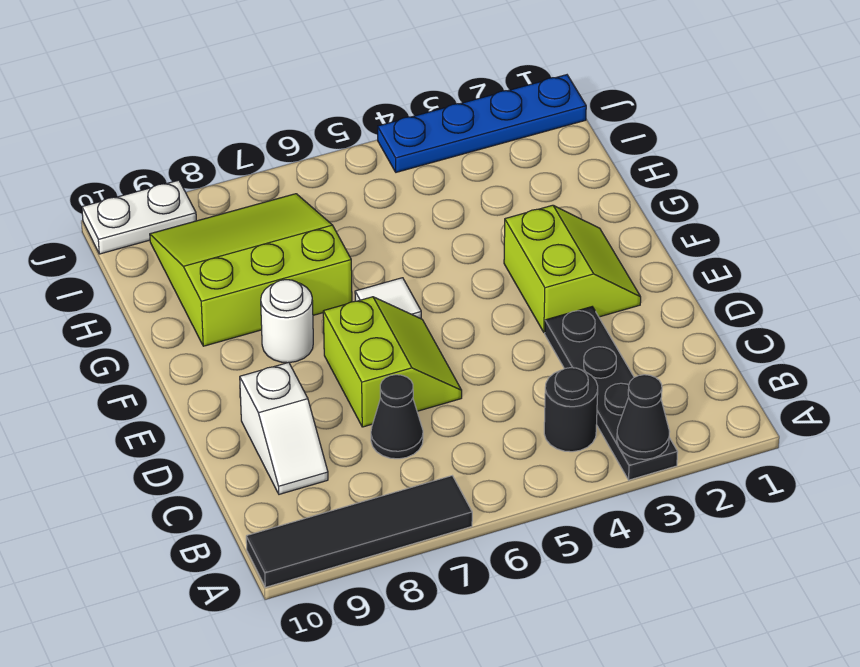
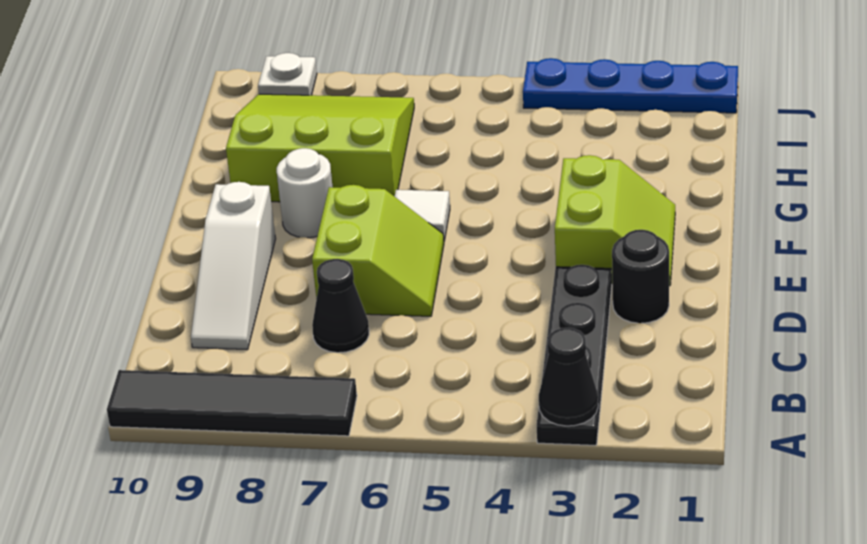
black 1x1 round brick [544,368,598,452] -> black 1x1 round brick moved to [612,230,669,323]
white 1x2 slope [240,362,328,494] -> white 1x3 slope [191,182,276,350]
white 1x2 plate [82,180,196,254] -> white 1x1 plate [258,53,317,95]

